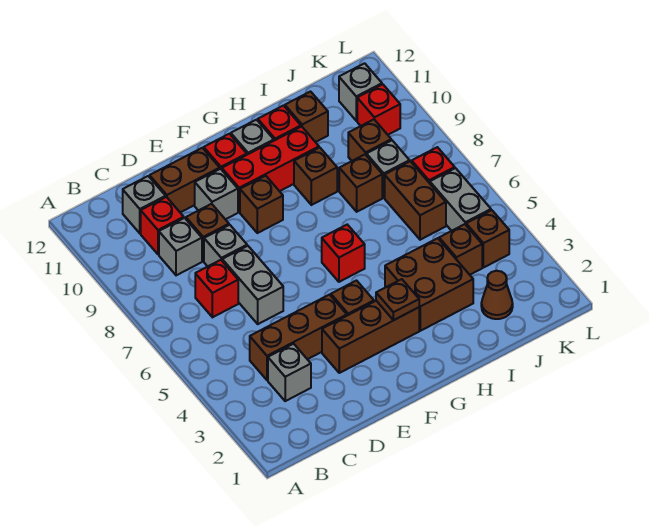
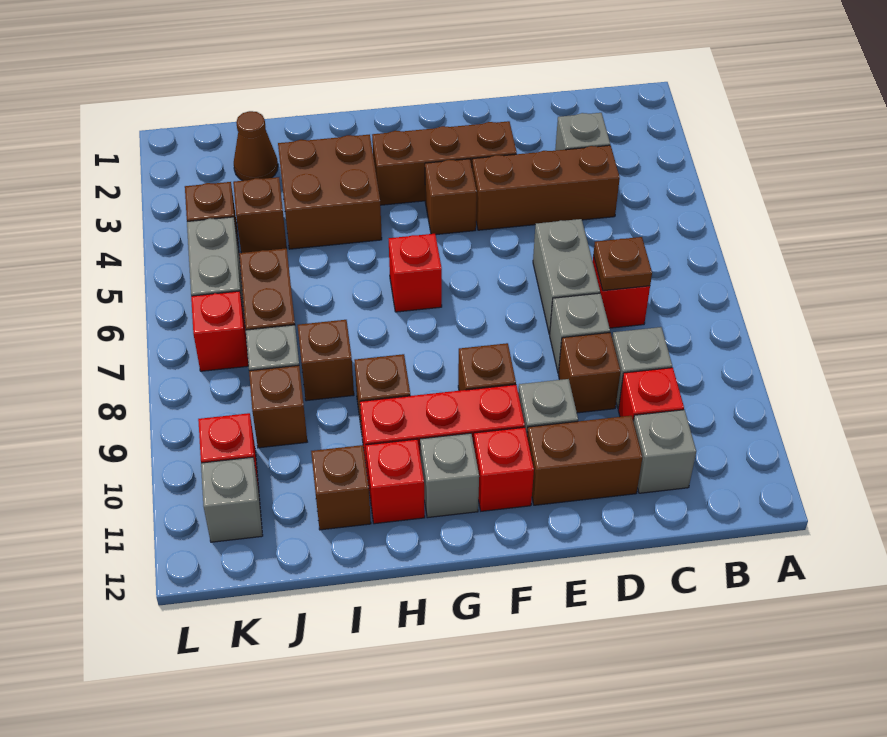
brown 1x1 plate [376,279,419,320] -> brown 1x1 plate moved to [593,237,652,291]

